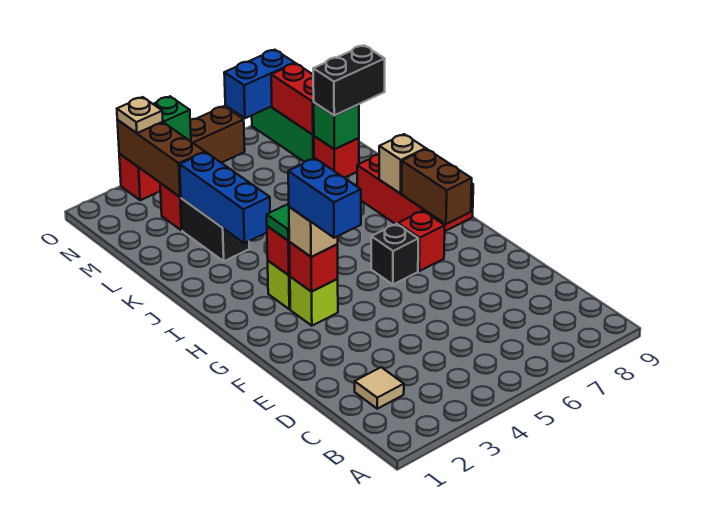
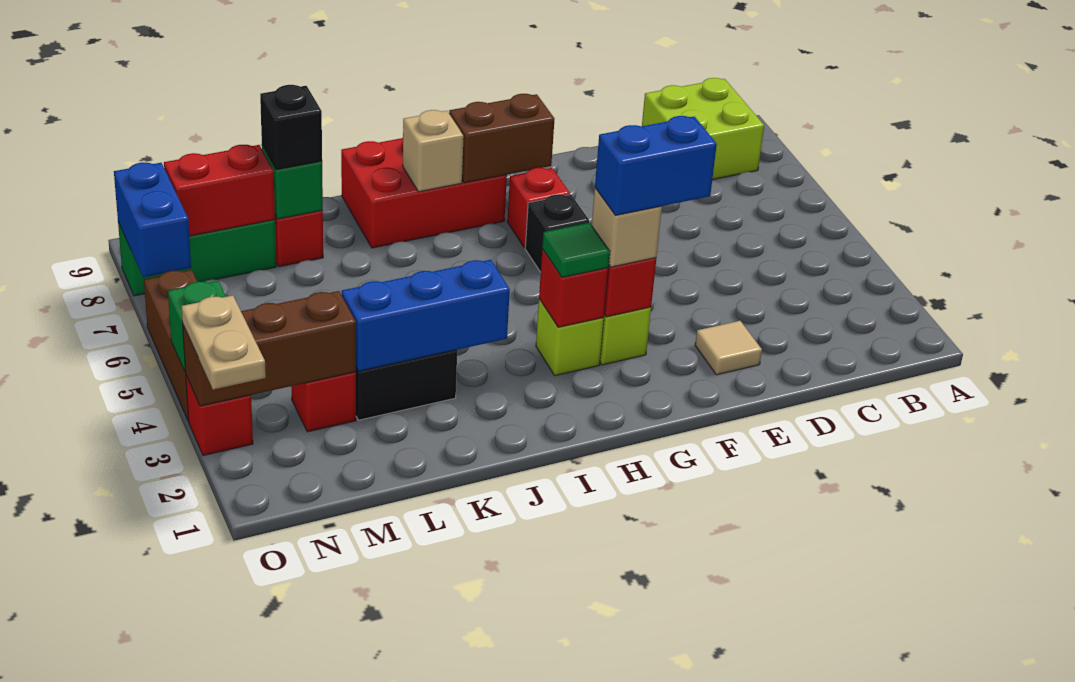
none -> lime 2x2 brick [642,78,764,180]
tan 1x1 tile [355,367,404,409] -> tan 1x1 tile moved to [695,321,762,375]
black 1x2 brick [313,45,385,115] -> black 1x1 brick [260,85,322,170]
tan 1x1 plate [117,97,163,133] -> tan 1x2 plate [182,295,266,390]

